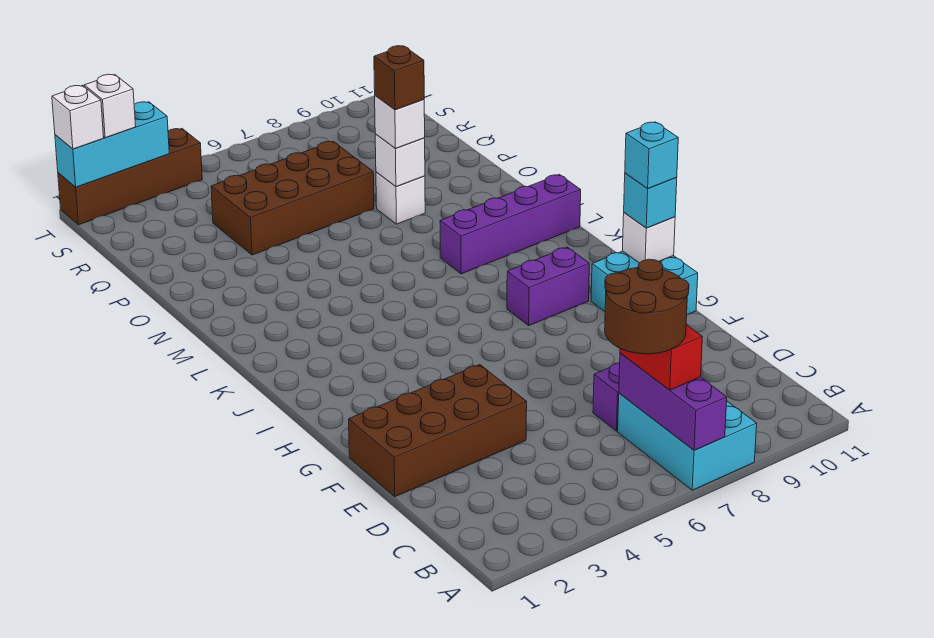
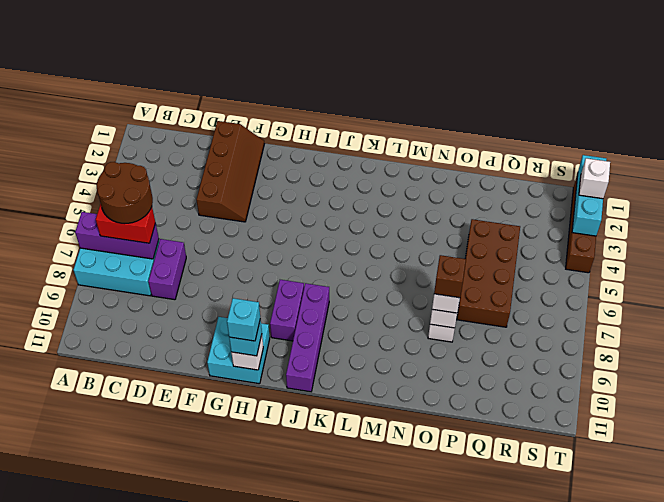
brown 2x4 brick [349,365,527,497] -> brown 2x4 slope [196,121,265,222]
purple 1x4 brick [440,174,581,274] -> purple 1x4 brick moved to [286,283,329,392]
white 1x1 brick [52,85,104,149] -> none

